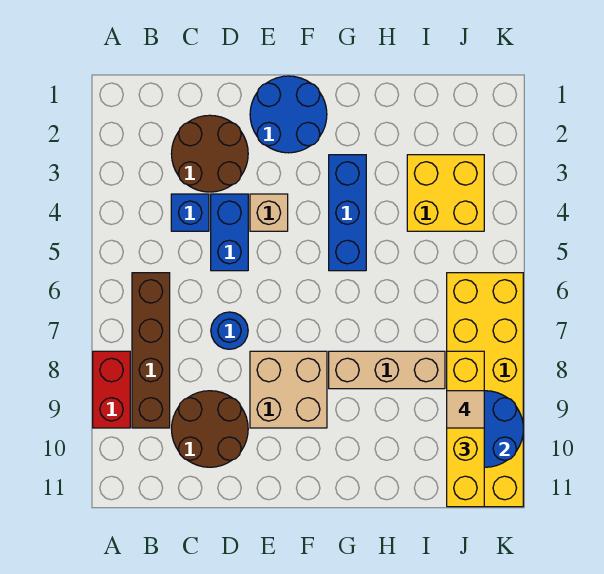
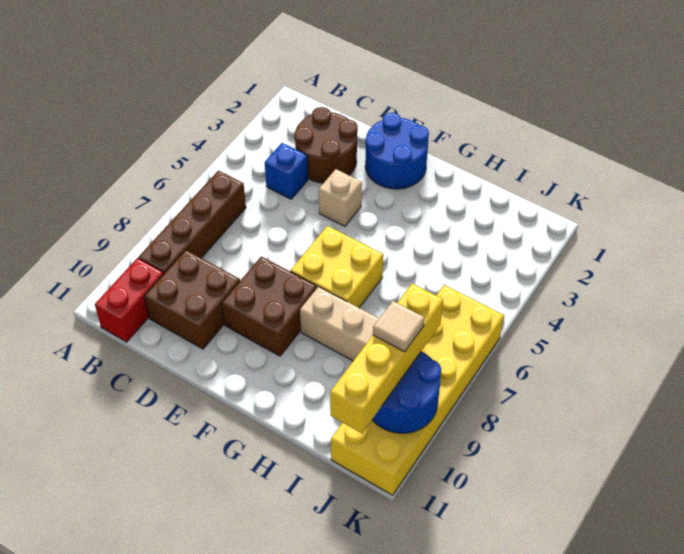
red 1x2 brick [93,351,130,428] -> red 1x2 brick moved to [95,258,164,342]
brown 2x2 round brick [172,391,248,467] -> brown 2x2 brick [145,250,240,349]
blue 1x2 brick [211,194,248,271] -> none
blue 1x1 round brick [211,312,248,349] -> none
tan 2x2 brick [250,351,327,428] -> brown 2x2 brick [222,256,317,356]
blue 1x3 brick [329,155,366,271] -> none
yellow 2x2 brick [407,155,484,231] -> yellow 2x2 brick moved to [290,226,383,308]

